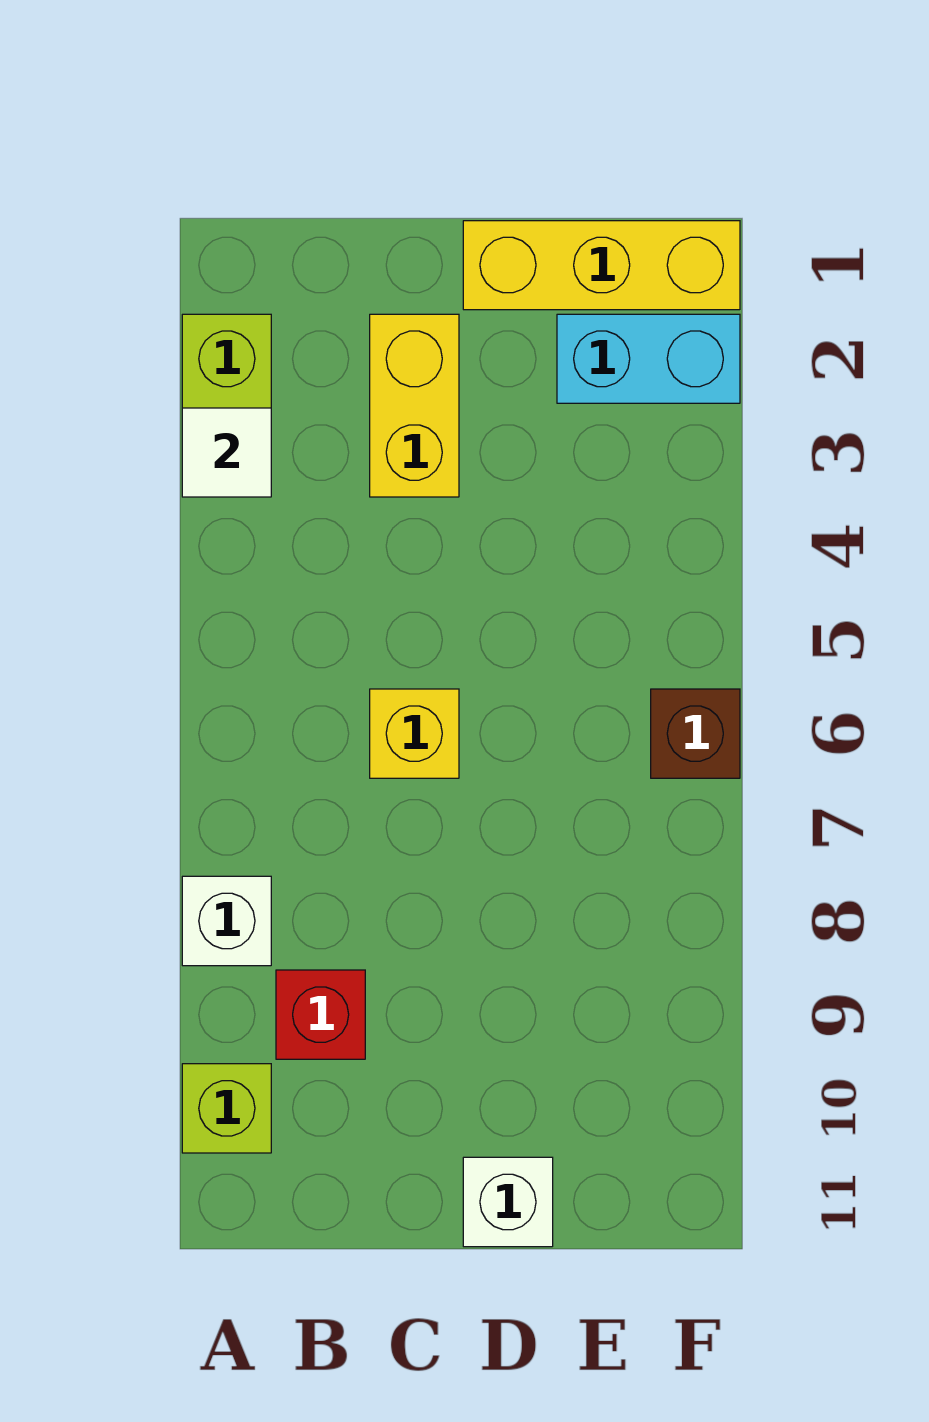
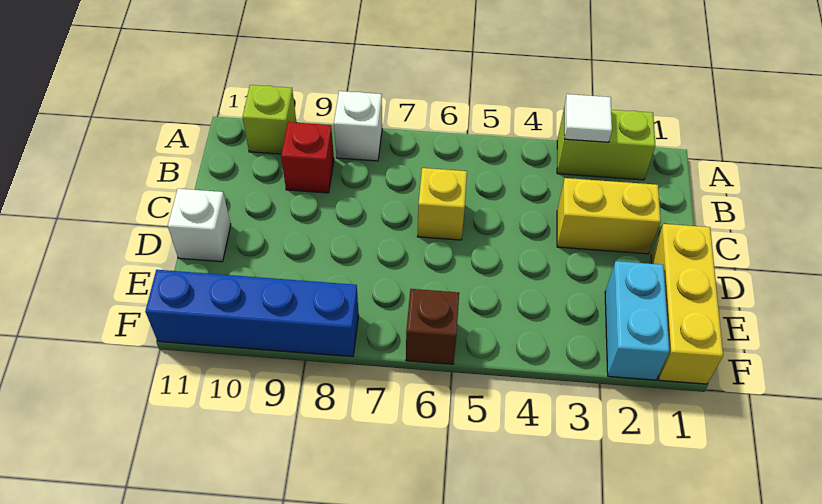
none -> blue 1x4 brick [145,270,359,357]

